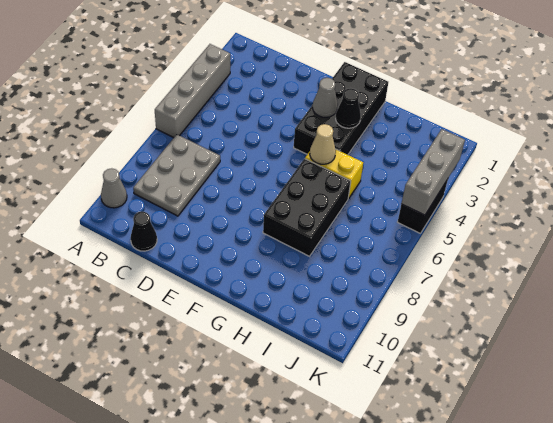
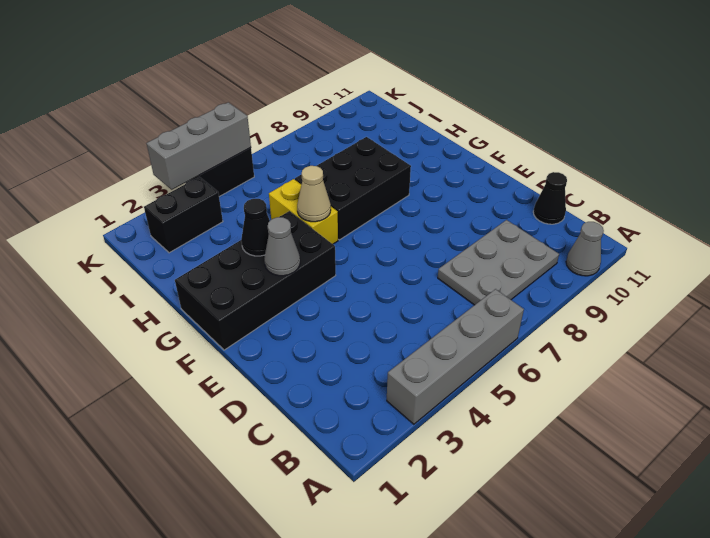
none -> black 1x2 brick [144,177,223,253]

